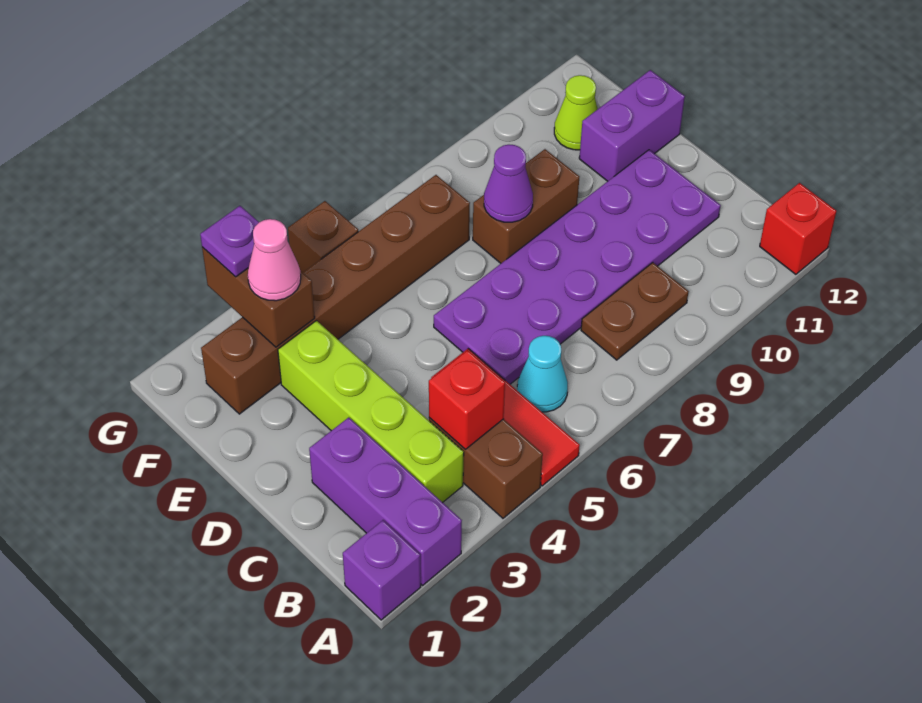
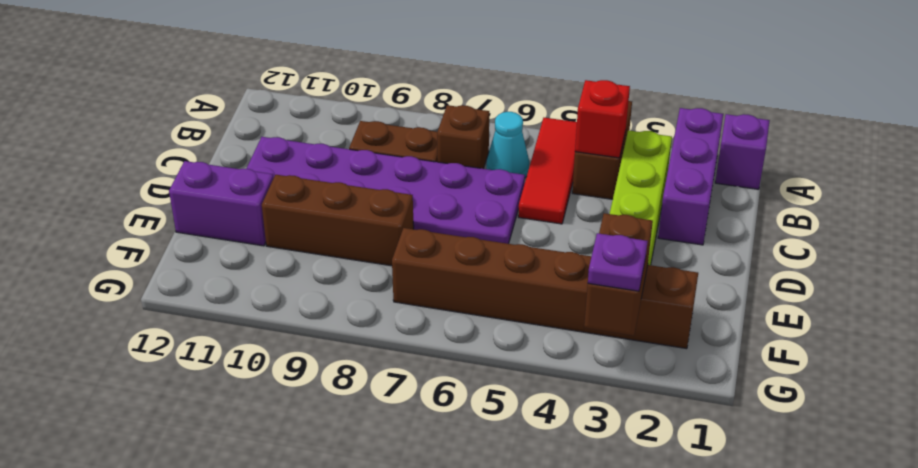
red 1x1 brick [760,183,836,274] -> none
brown 1x2 brick [473,149,579,263] -> brown 1x3 brick [262,175,414,266]
purple 1x1 cone [484,145,533,222] -> none
pink 1x1 cone [248,219,301,301] -> none
lime 1x1 cone [554,75,598,150] -> none
brown 1x1 brick [288,201,358,273] -> brown 1x1 brick moved to [437,105,489,169]

